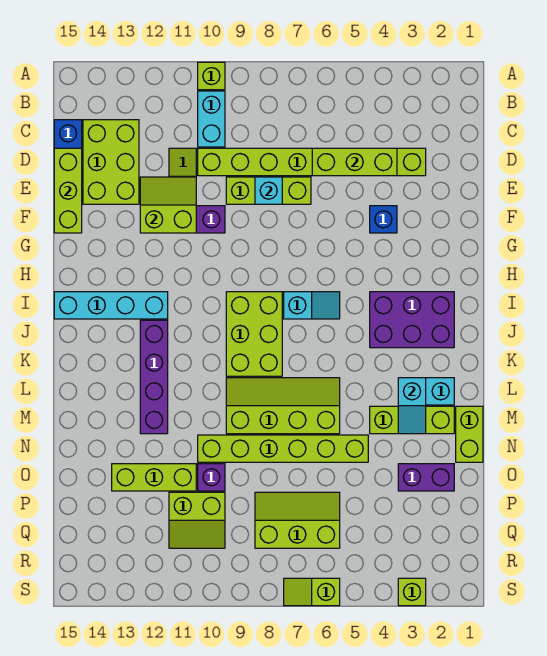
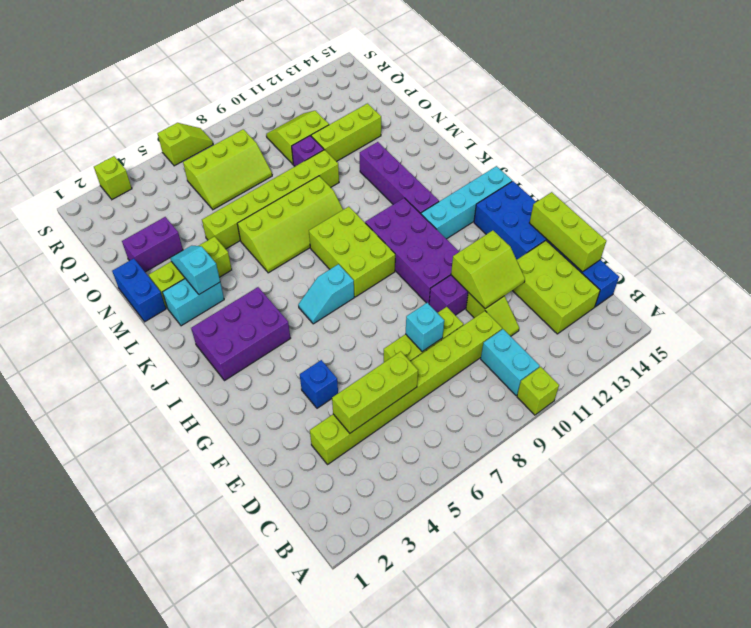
none -> blue 2x3 brick [474,181,547,260]
none -> purple 2x4 brick [365,198,459,304]
lime 1x2 brick [456,406,483,462] -> blue 1x2 brick [112,258,166,322]

